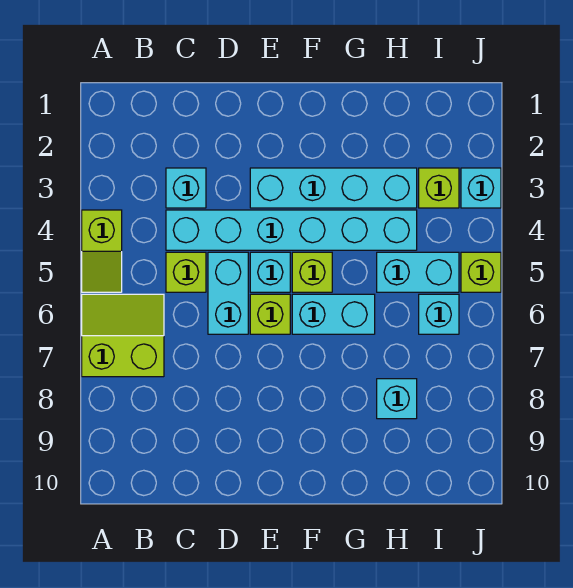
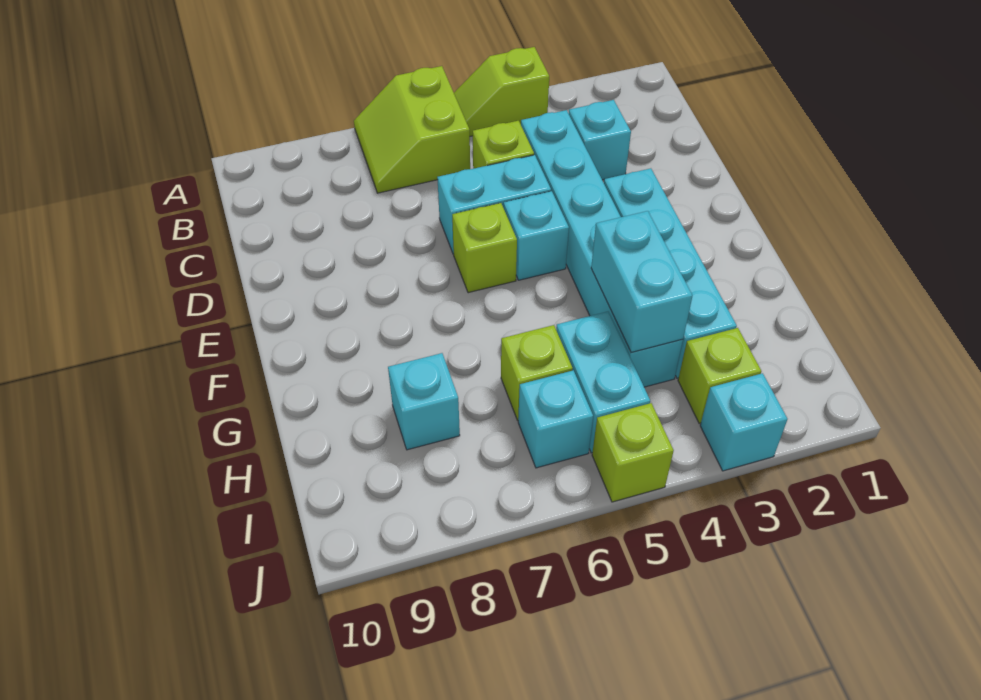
lime 2x2 slope [82,294,164,377] -> lime 2x2 slope turned to [354,66,470,193]
lime 1x1 brick [292,252,332,292] -> lime 1x1 brick moved to [501,325,573,420]
cyan 1x2 brick [292,294,375,334] -> cyan 1x2 brick moved to [591,211,692,352]

